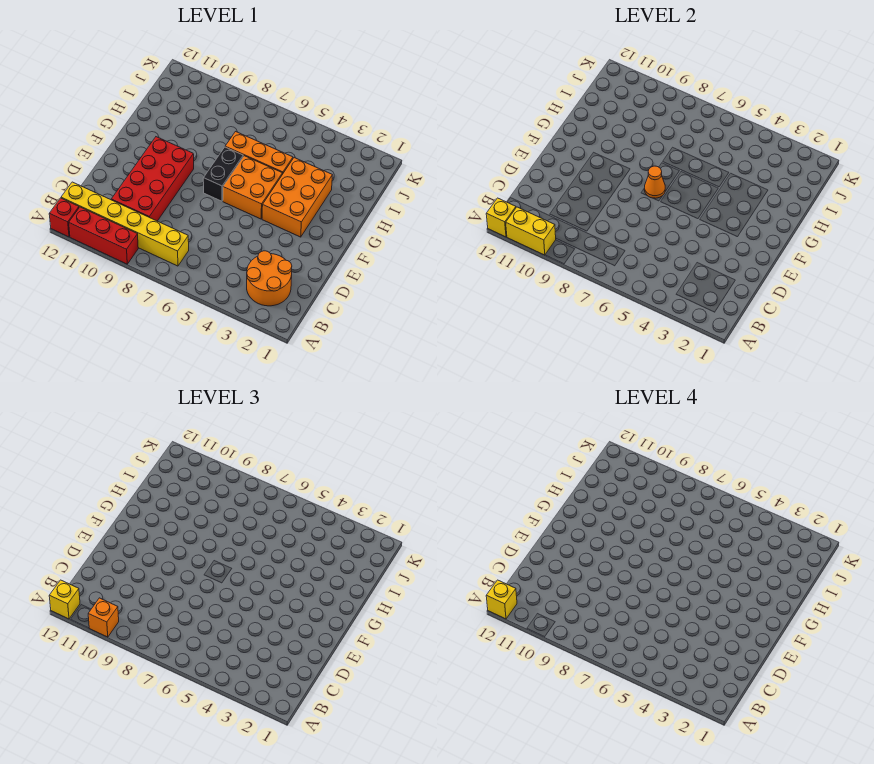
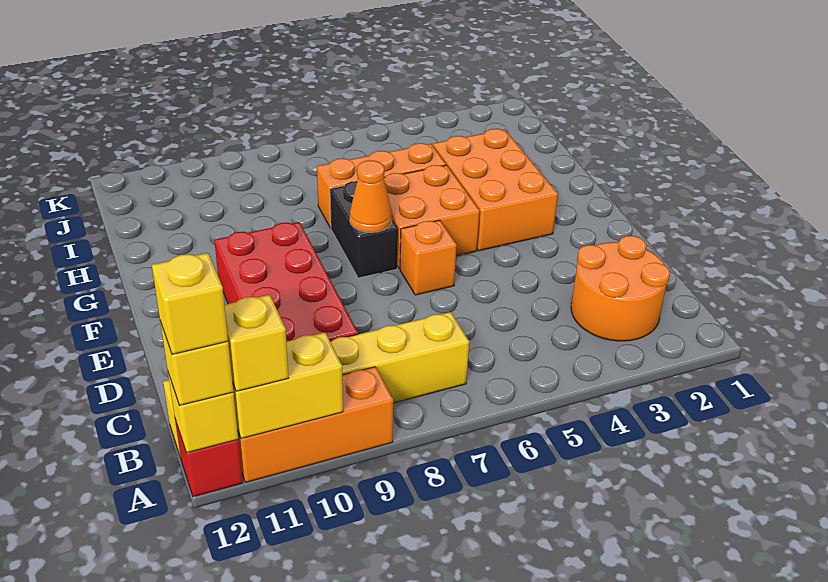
red 1x3 brick [69,207,138,264] -> orange 1x3 brick [237,367,393,482]
orange 1x1 brick [88,598,119,637] -> orange 1x1 brick moved to [400,220,457,295]
none -> yellow 1x1 brick [225,295,288,391]

